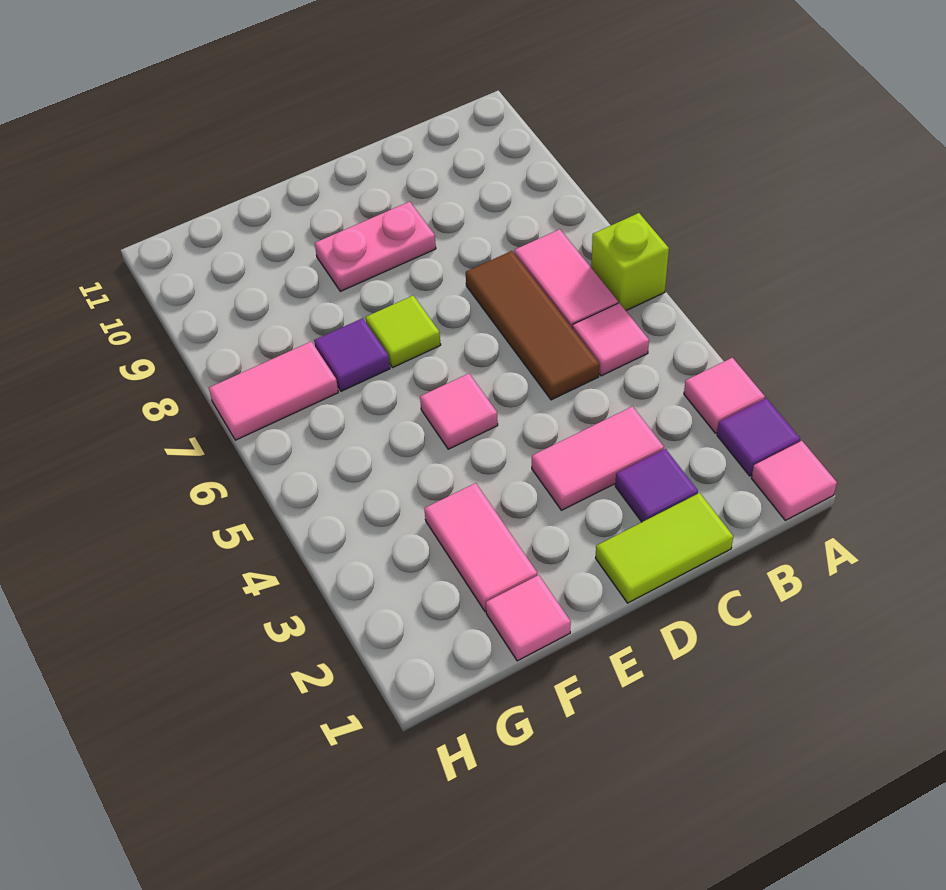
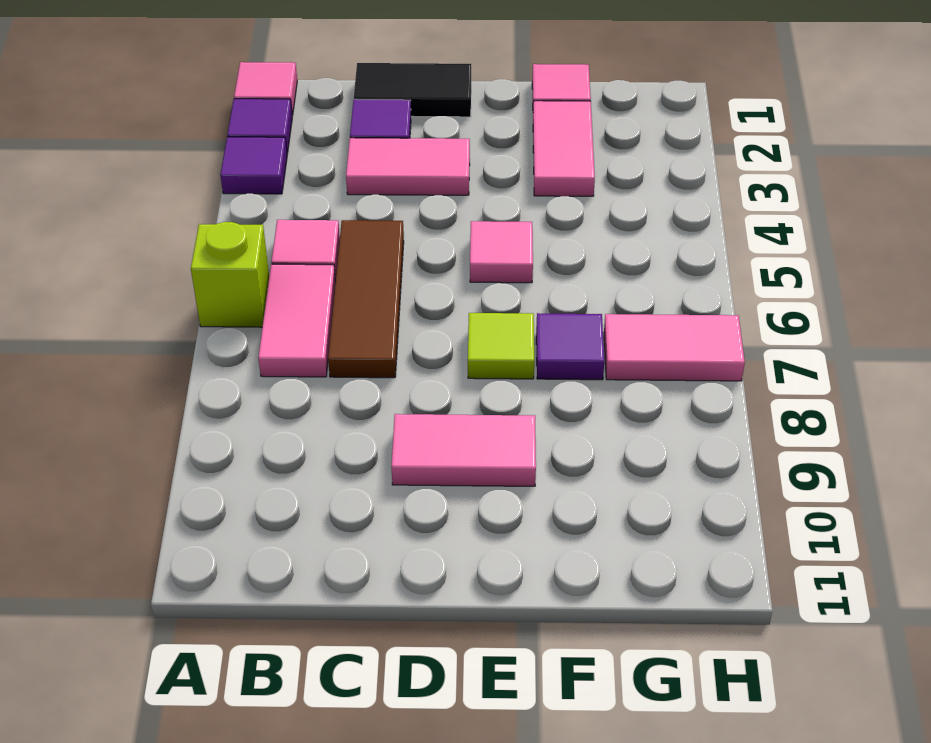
pink 1x1 tile [684,358,765,433] -> purple 1x1 tile [220,137,287,194]
lime 1x2 tile [596,493,733,603] -> black 1x2 tile [354,63,471,117]
pink 1x2 plate [315,202,436,291] -> pink 1x2 tile [391,414,536,486]

